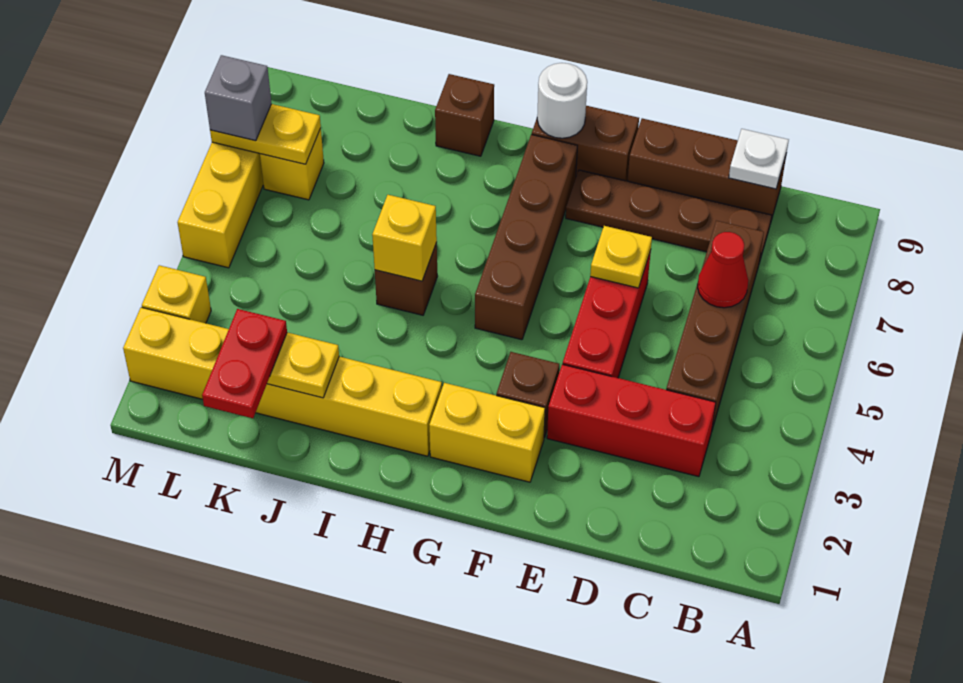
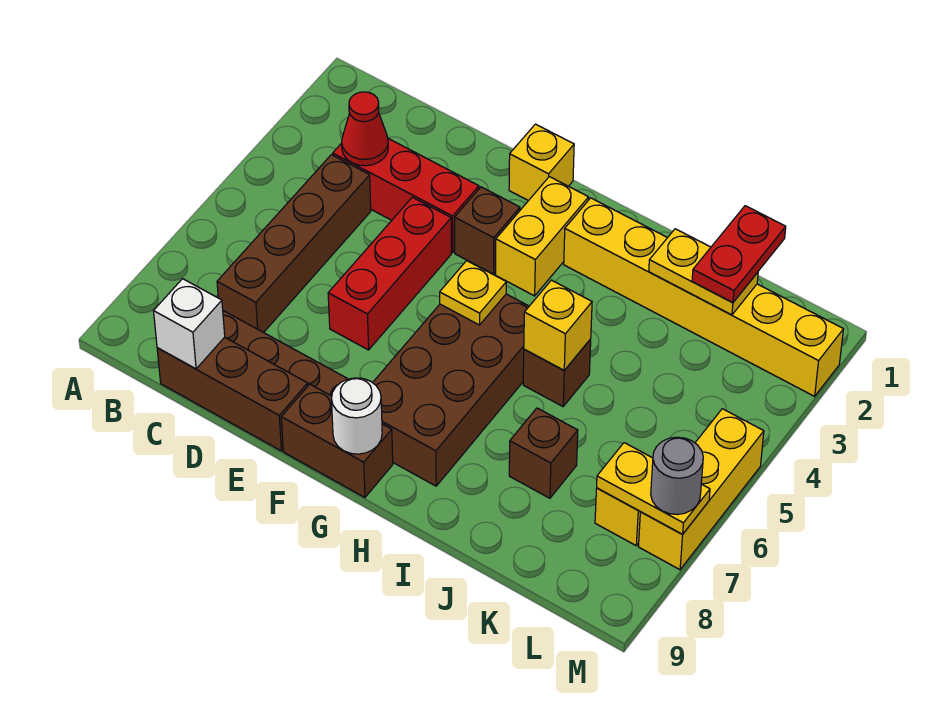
red 1x1 cone [698,232,748,308] -> red 1x1 cone moved to [342,92,388,166]
white 1x1 plate [729,129,789,189] -> white 1x1 brick [154,279,225,369]
yellow 1x1 plate [590,226,652,288] -> yellow 1x1 plate moved to [440,261,506,325]
yellow 1x2 brick [429,383,545,482] -> yellow 1x2 brick turned to [496,177,589,296]
brown 1x4 brick [475,134,577,340] -> brown 2x4 brick [373,294,529,486]
brown 1x1 brick [435,74,494,156] -> brown 1x1 brick moved to [509,408,578,498]
yellow 1x1 brick [142,265,211,323] -> yellow 1x1 brick moved to [509,124,574,201]
grey 1x1 brick [205,55,272,141] -> grey 1x1 round brick [651,437,703,515]

